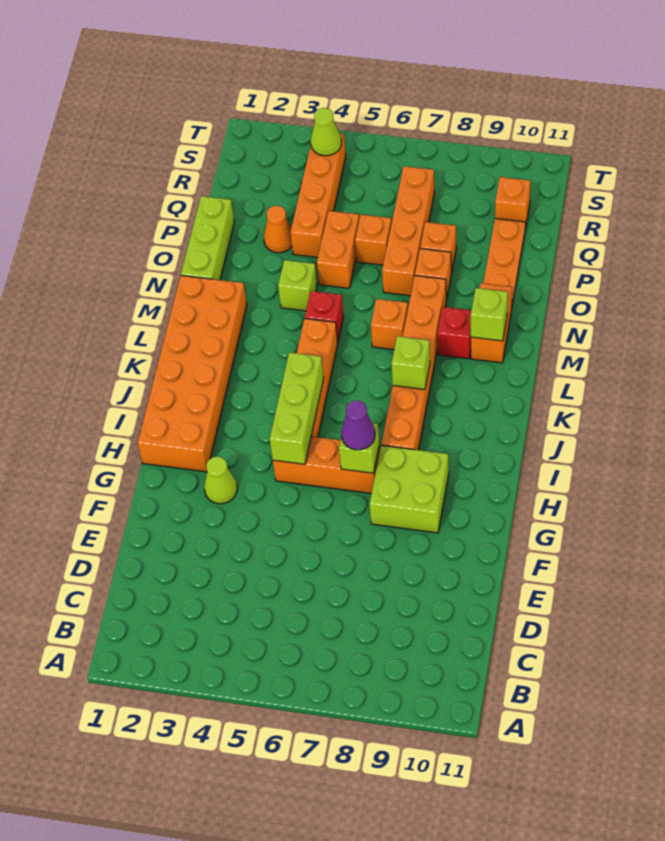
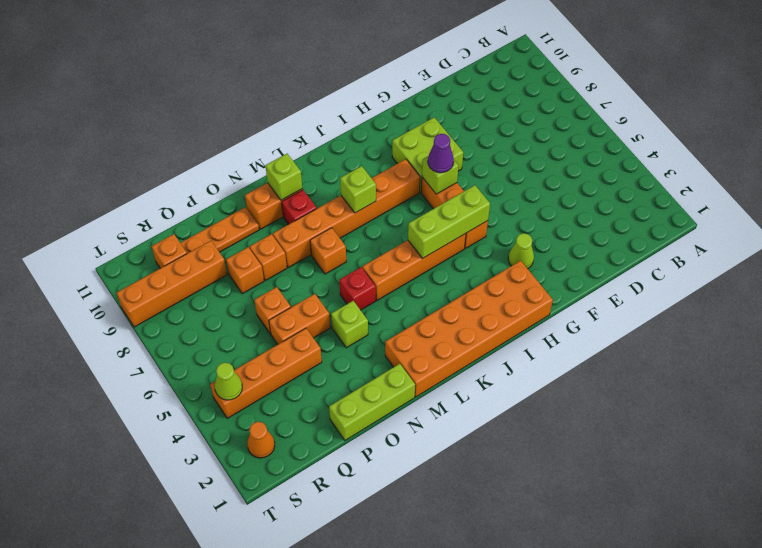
orange 1x4 brick [382,166,435,296] -> orange 1x4 brick moved to [117,241,227,327]
orange 1x1 cone [264,206,292,253] -> orange 1x1 cone moved to [247,422,275,458]

